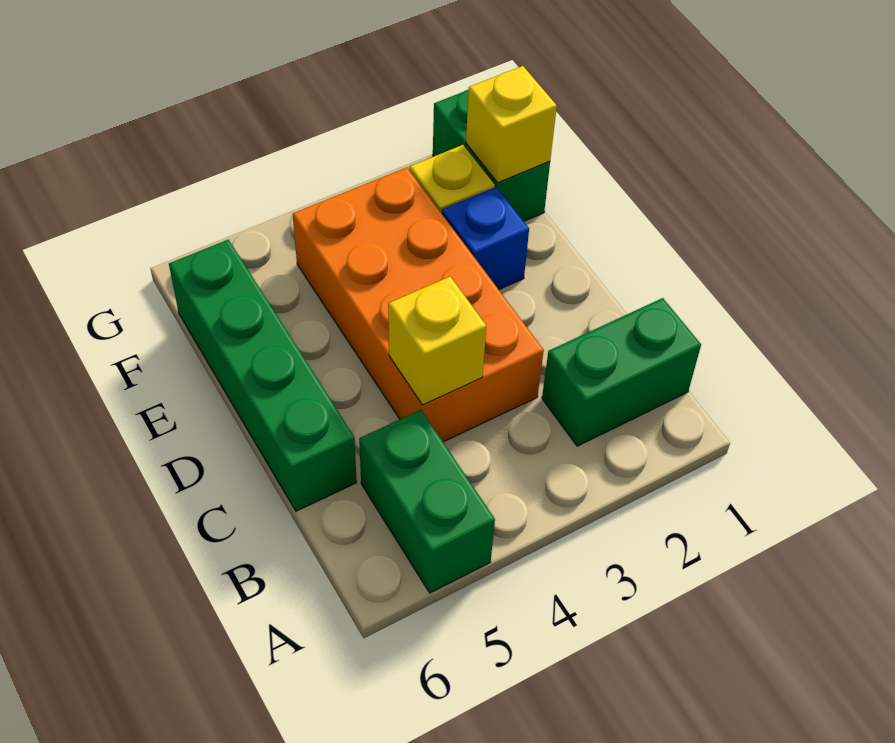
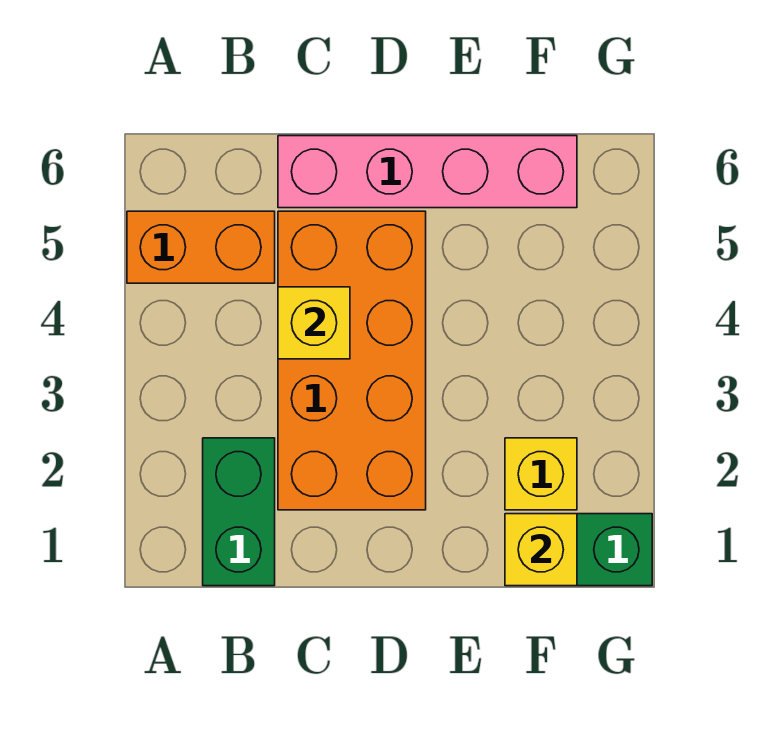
green 1x2 brick [359,410,495,593] -> orange 1x2 brick [127,211,275,283]
orange 2x4 brick [293,167,544,442] -> orange 2x4 brick turned to [278,211,426,510]
green 1x4 brick [169,240,357,511] -> pink 1x4 brick [278,136,577,208]
blue 1x1 brick [442,187,529,289] -> none

